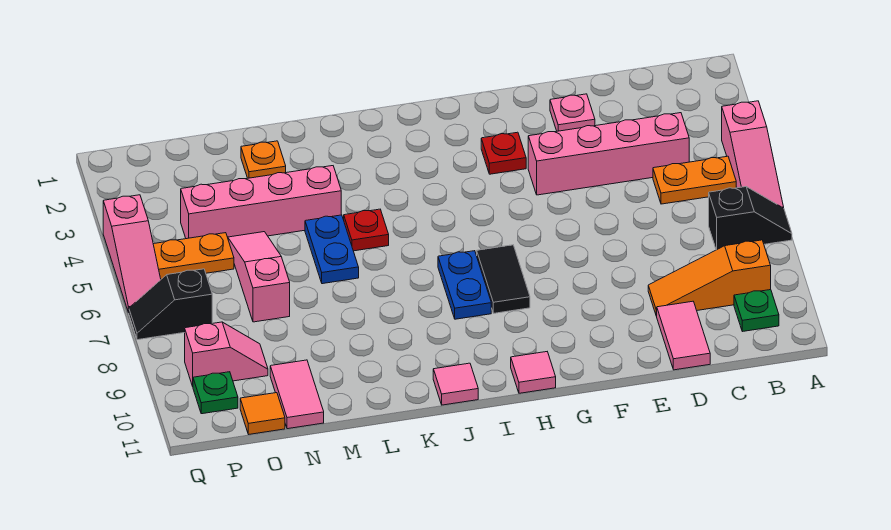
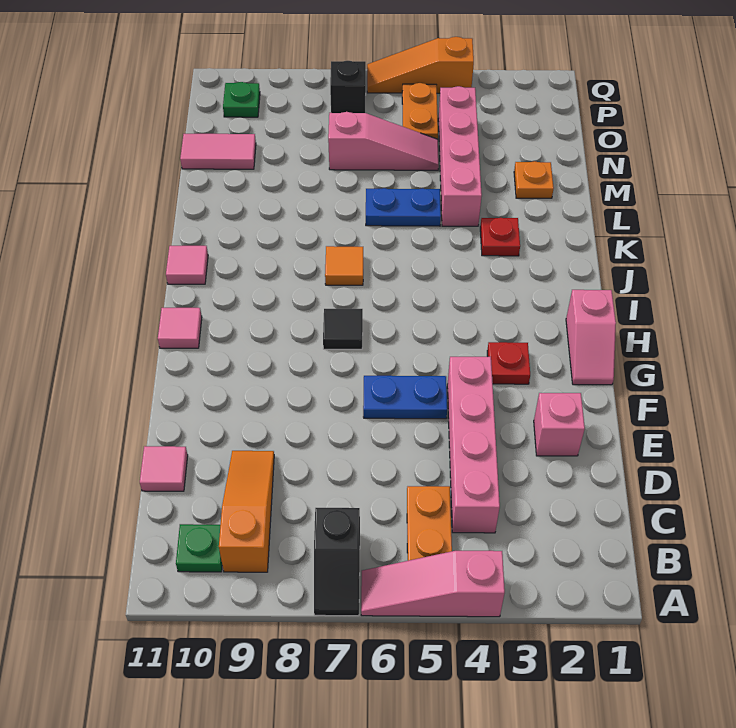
pink 1x2 tile [656,301,710,370] -> pink 1x1 tile [140,446,188,491]
pink 1x1 plate [550,94,595,131] -> pink 1x1 brick [534,393,585,456]
black 1x2 tile [477,245,530,313] -> black 1x1 tile [323,309,363,349]
blue 1x2 plate [438,251,491,319] -> blue 1x2 plate moved to [363,376,447,419]
red 1x1 plate [344,209,389,251] -> red 1x1 plate moved to [480,218,520,256]
pink 1x2 slope [185,322,268,386] -> pink 1x2 slope moved to [566,290,616,385]
orange 1x1 tile [240,393,285,434] -> orange 1x1 tile moved to [325,246,363,285]
pink 1x3 slope [103,195,161,313] -> orange 1x3 slope [367,37,474,93]

